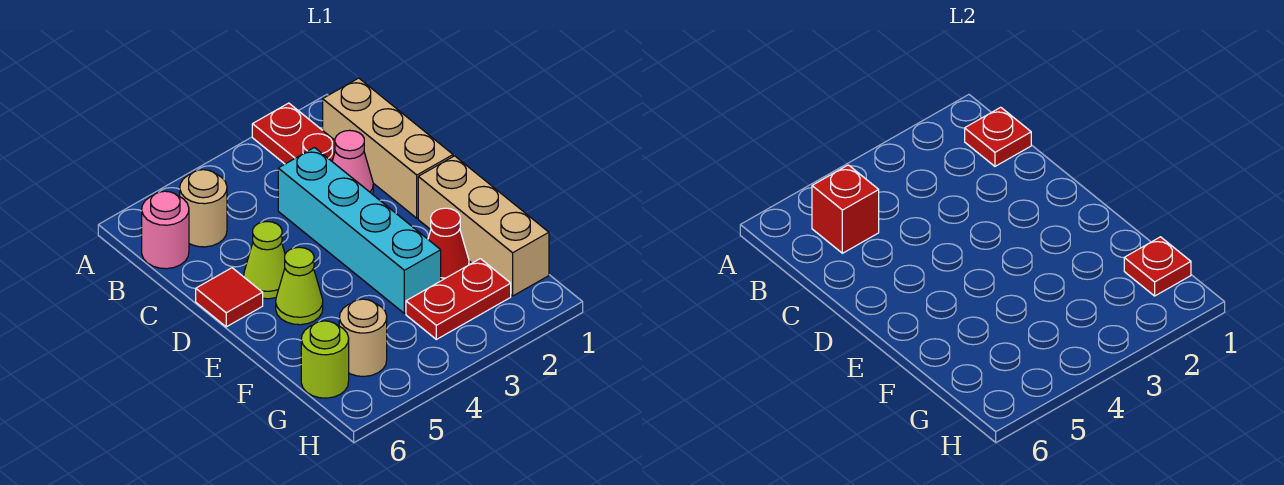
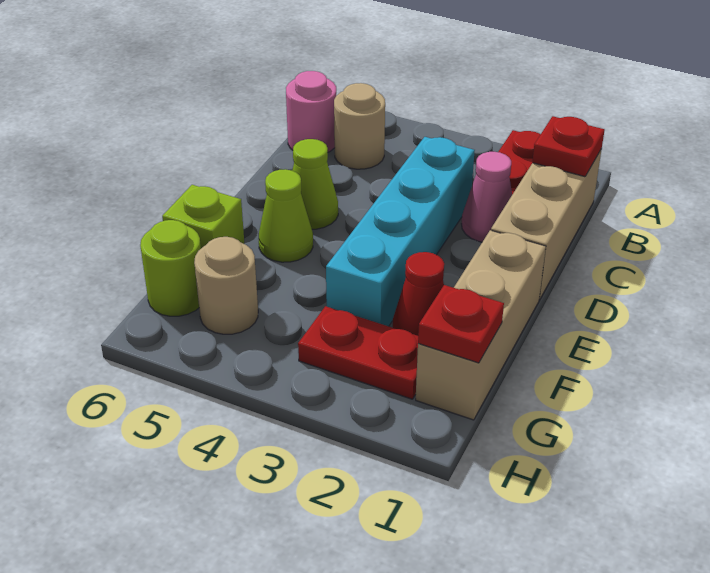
red 1x1 brick [812,165,879,253] -> none
red 1x1 tile [196,268,263,327] -> none
none -> lime 1x1 brick [162,185,244,248]

